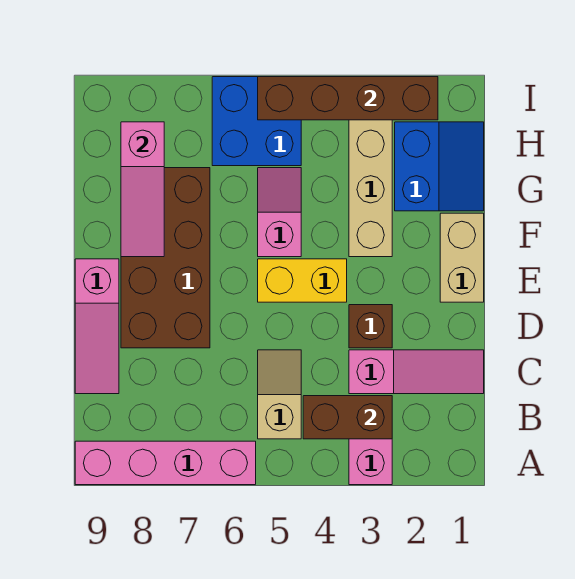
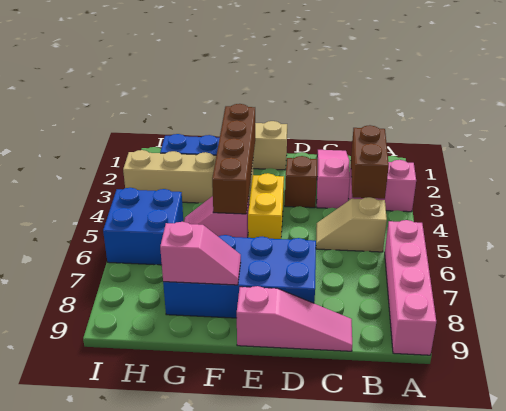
brown 2x4 brick [121,168,210,348] -> blue 2x4 brick [163,235,316,318]
pink 1x3 slope [121,122,164,257] -> pink 1x2 slope [160,222,241,285]
brown 1x4 brick [258,77,438,120] -> brown 1x4 brick moved to [212,104,255,214]

